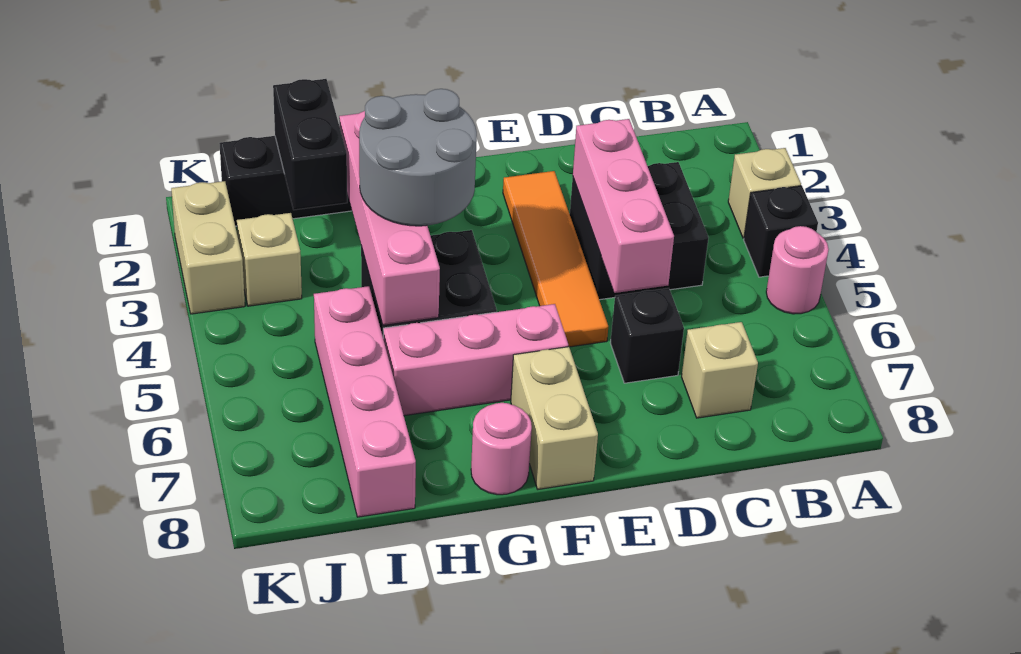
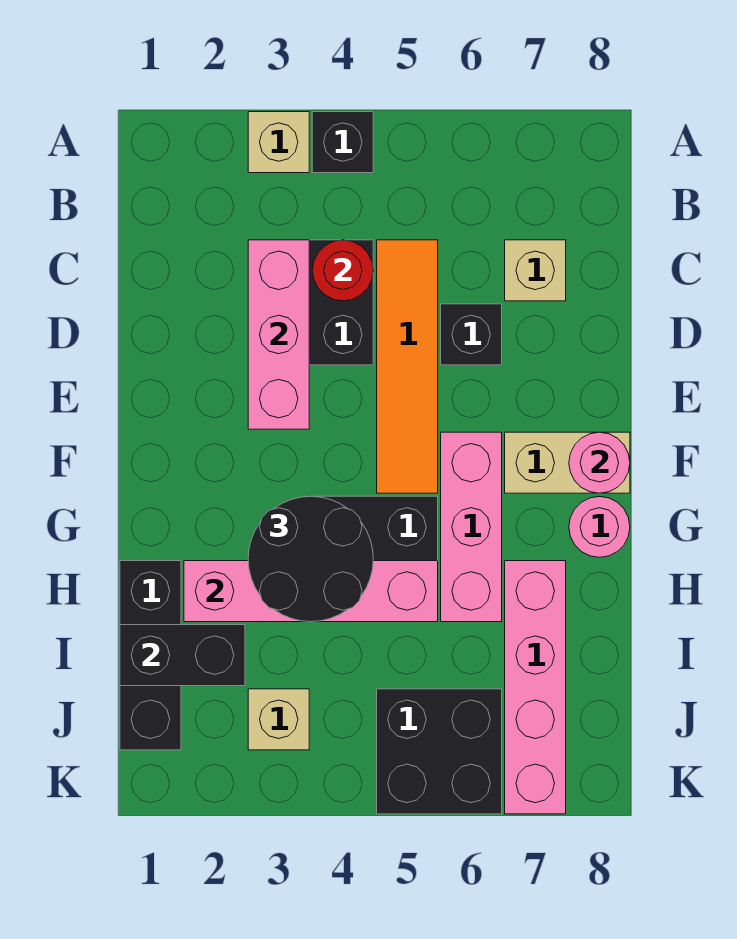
pink 1x1 round brick [766,226,829,314] -> pink 1x1 round brick moved to [569,432,630,493]
none -> red 1x1 round brick [312,240,373,301]
pink 1x3 brick [573,119,674,293] -> pink 1x3 brick turned to [248,240,309,429]
orange 1x4 tile [503,171,608,347] -> orange 1x4 tile turned to [377,240,438,493]
grey 2x2 round brick [359,89,477,226] -> black 2x2 round brick [248,496,373,622]
pink 1x4 brick [314,286,416,517] -> pink 1x4 brick turned to [505,561,566,814]
none -> black 2x2 brick [377,689,502,814]
tan 1x2 brick [171,181,245,314] -> none

